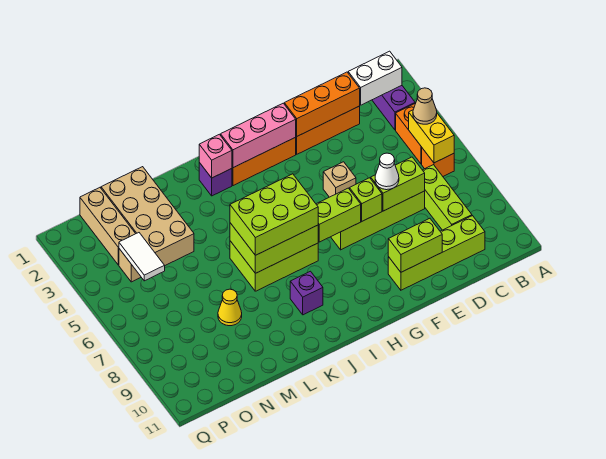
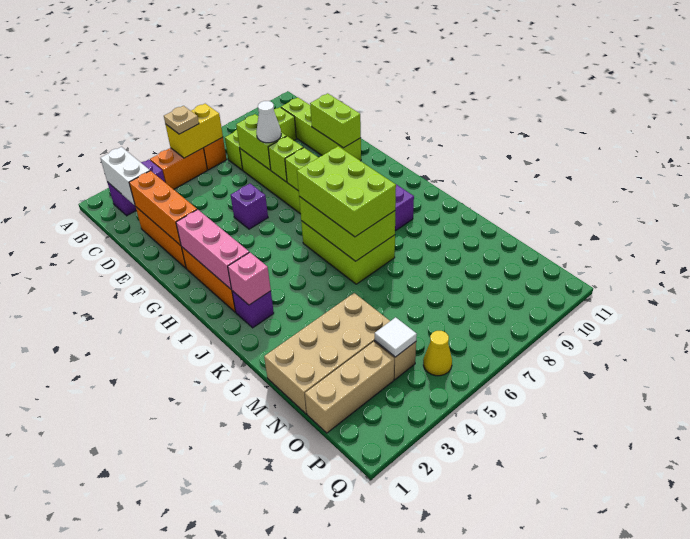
tan 1x1 cone [413,88,437,124] -> tan 1x1 plate [164,106,199,134]
tan 1x1 brick [323,162,356,197] -> purple 1x1 brick [231,184,268,229]
yellow 1x1 cone [218,289,242,326] -> yellow 1x1 cone moved to [423,331,452,376]
white 1x2 tile [119,233,165,281] -> white 1x1 tile [375,317,417,357]

